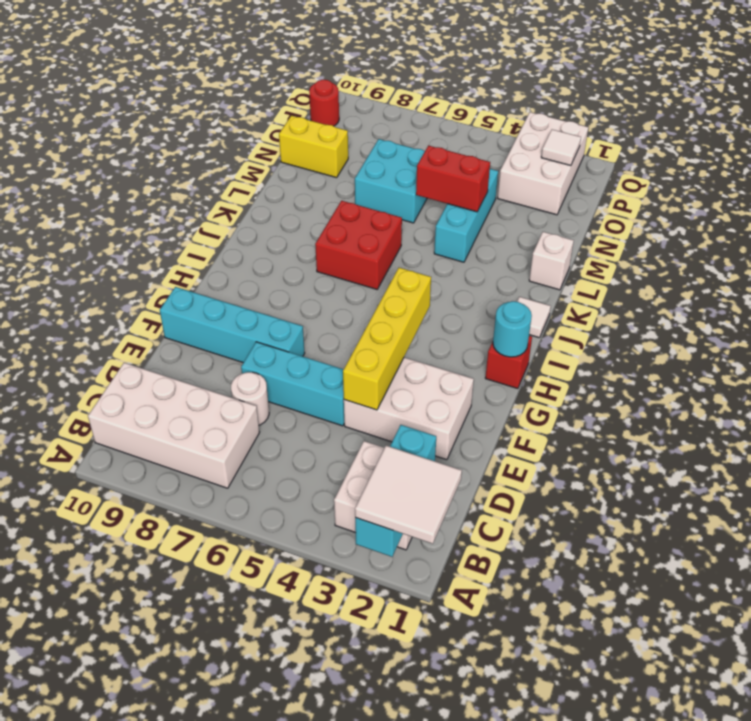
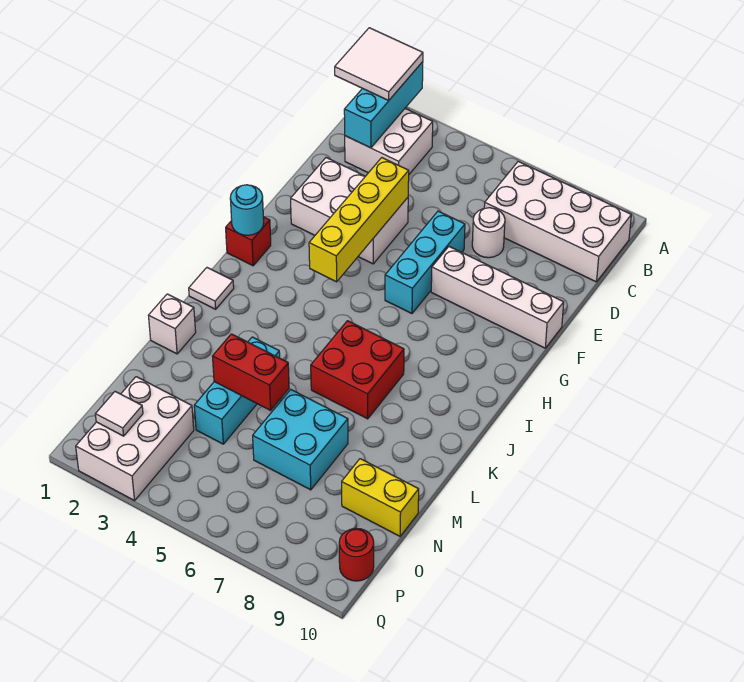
cyan 1x3 brick [241,342,344,426] -> cyan 1x3 brick turned to [385,211,465,314]
cyan 1x4 brick [160,287,305,363] -> white 1x4 brick [431,247,564,348]

